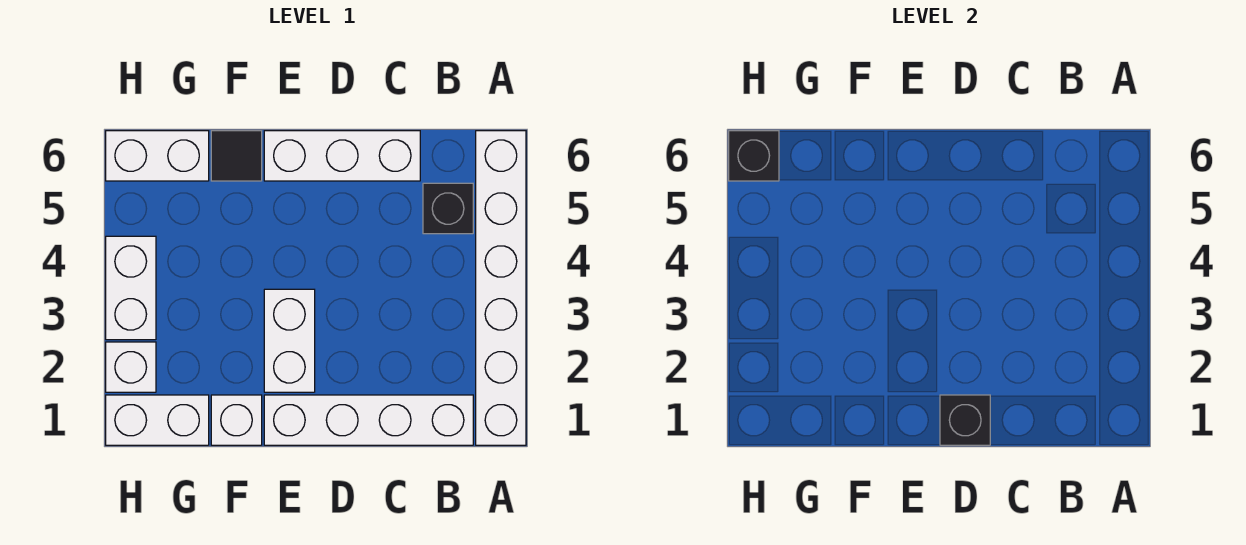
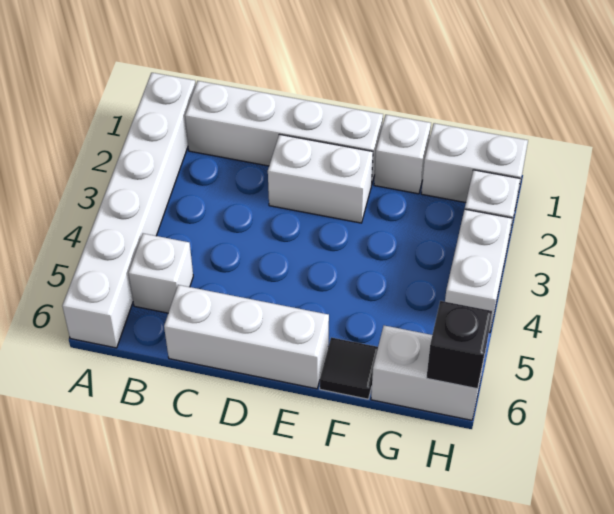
black 1x1 brick [423,183,473,234] -> white 1x1 brick [128,233,193,313]
black 1x1 brick [940,395,990,445] -> none
white 1x2 brick [264,289,315,392] -> white 1x2 brick turned to [268,134,373,223]

